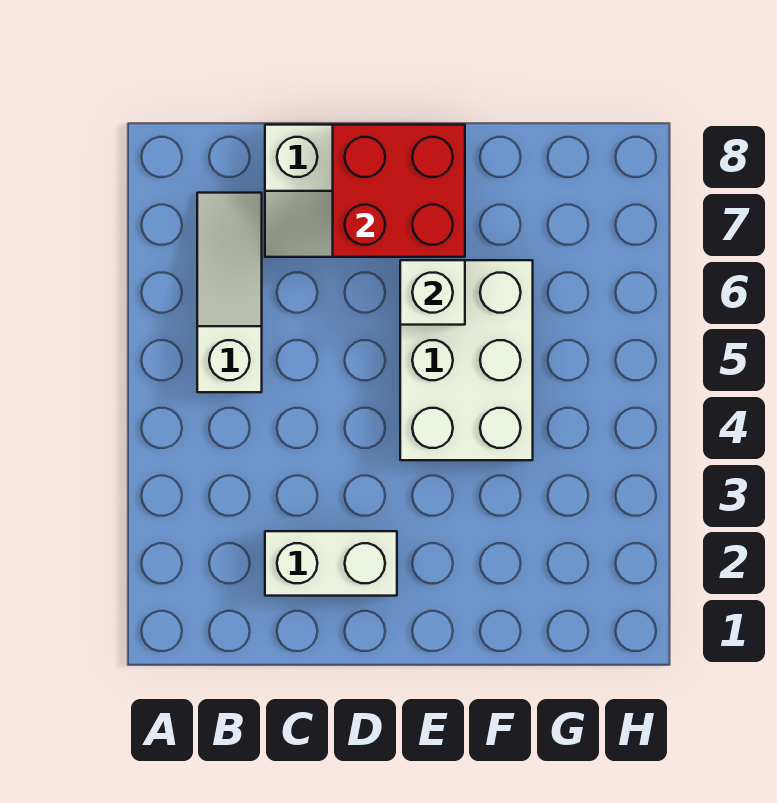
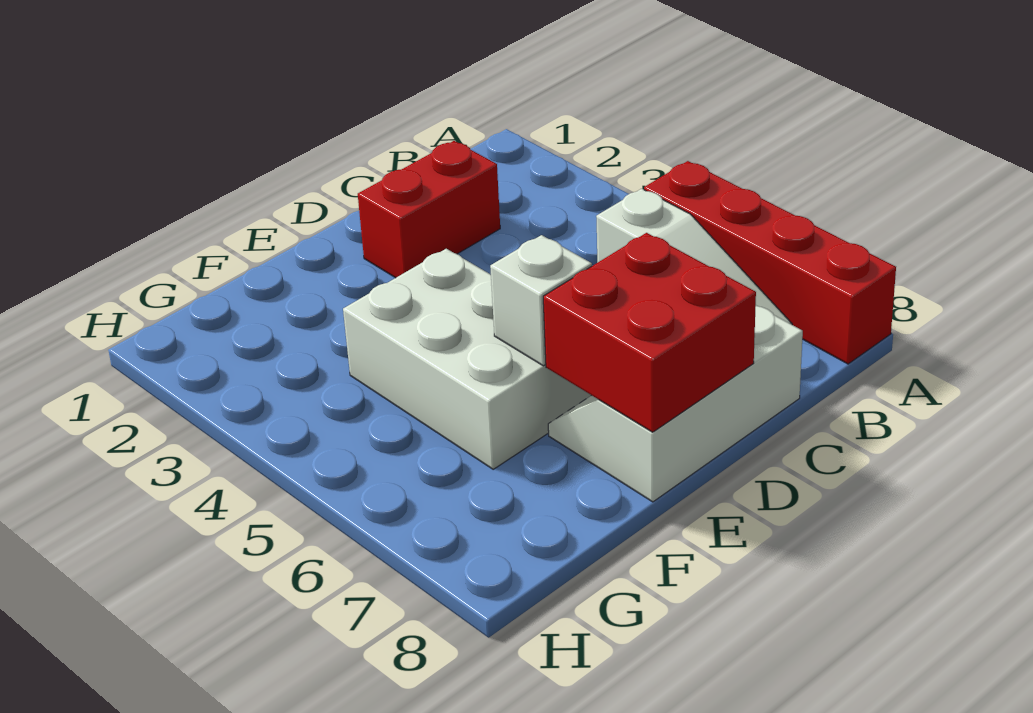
none -> red 1x4 brick [644,161,896,364]
white 1x2 brick [265,531,397,596] -> red 1x2 brick [358,141,500,278]

